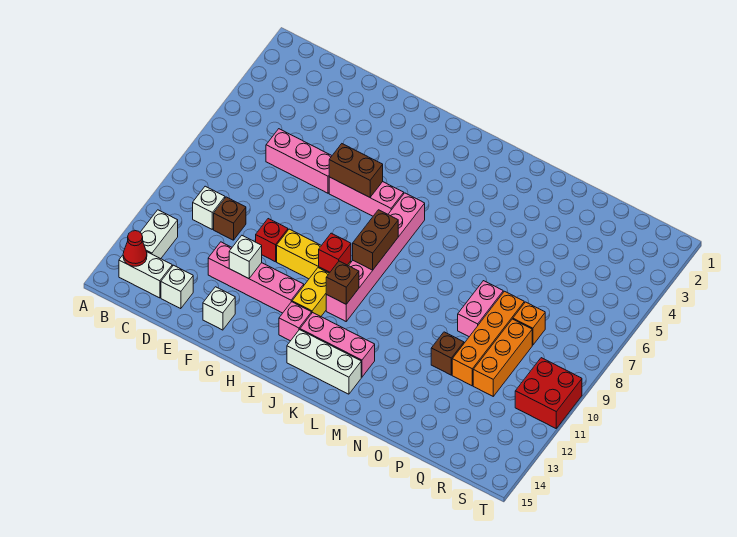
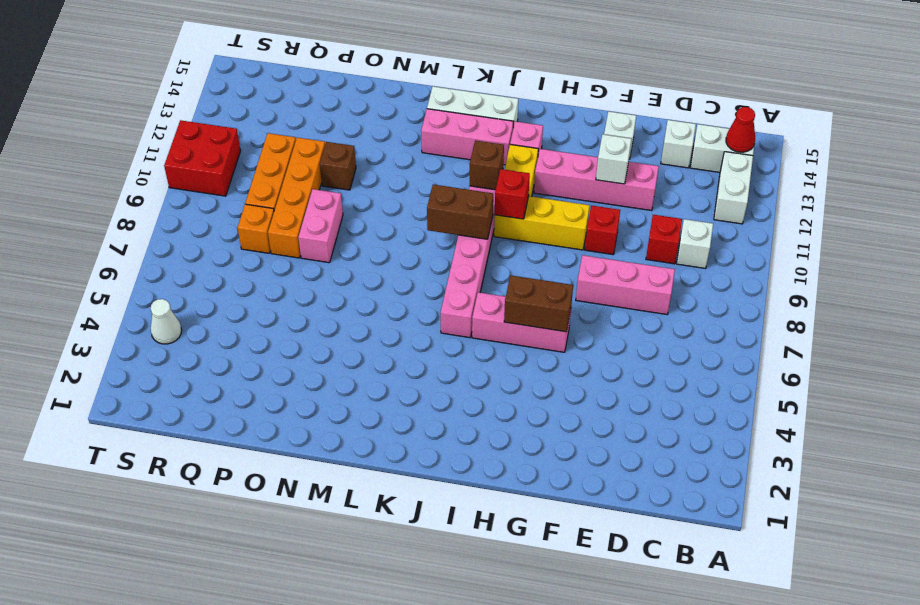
pink 1x3 brick [266,129,332,193] -> pink 1x3 brick moved to [576,255,675,315]
brown 1x1 brick [214,197,246,240] -> red 1x1 brick [646,215,682,264]
brown 1x2 brick [353,210,398,270] -> brown 1x2 brick turned to [427,184,493,239]
none -> white 1x1 cone [150,299,182,344]

